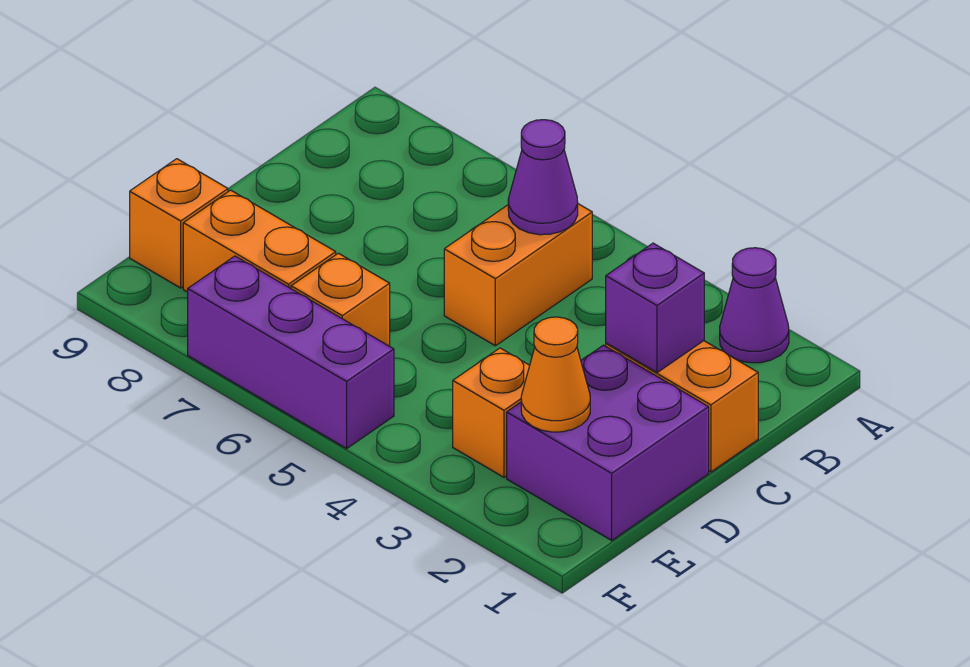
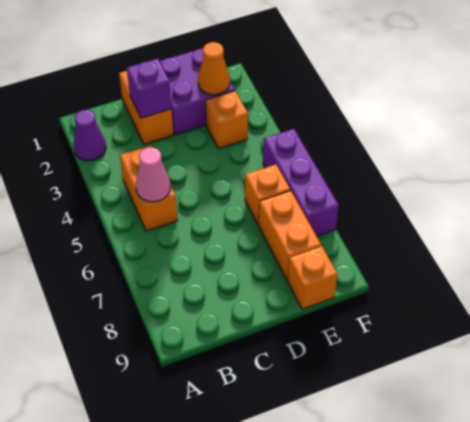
orange 1x2 brick [444,204,592,346] -> orange 1x2 brick turned to [120,145,178,231]
purple 1x1 cone [508,120,578,235] -> pink 1x1 cone [136,147,171,202]

